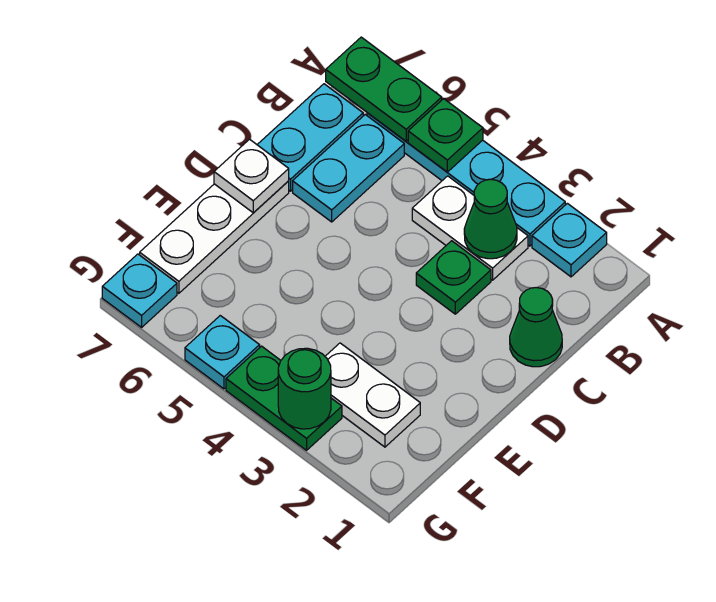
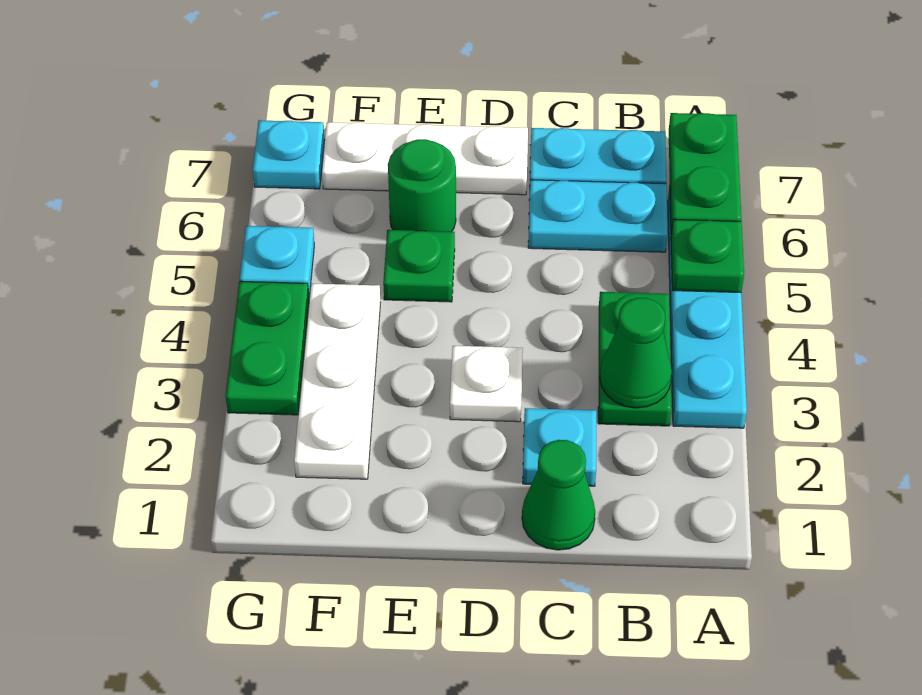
cyan 1x1 plate [532,203,607,277] -> cyan 1x1 plate moved to [523,408,596,486]
white 1x2 plate [412,176,528,280] -> green 1x2 plate [598,292,672,426]
green 1x1 plate [416,241,491,314] -> green 1x1 plate moved to [383,230,455,302]
white 1x1 plate [214,139,289,213] -> white 1x1 plate moved to [450,346,523,422]
white 1x2 plate [325,343,420,447] -> white 1x3 plate [294,284,380,479]
green 1x1 round brick [278,348,331,429] -> green 1x1 round brick moved to [388,139,456,232]

